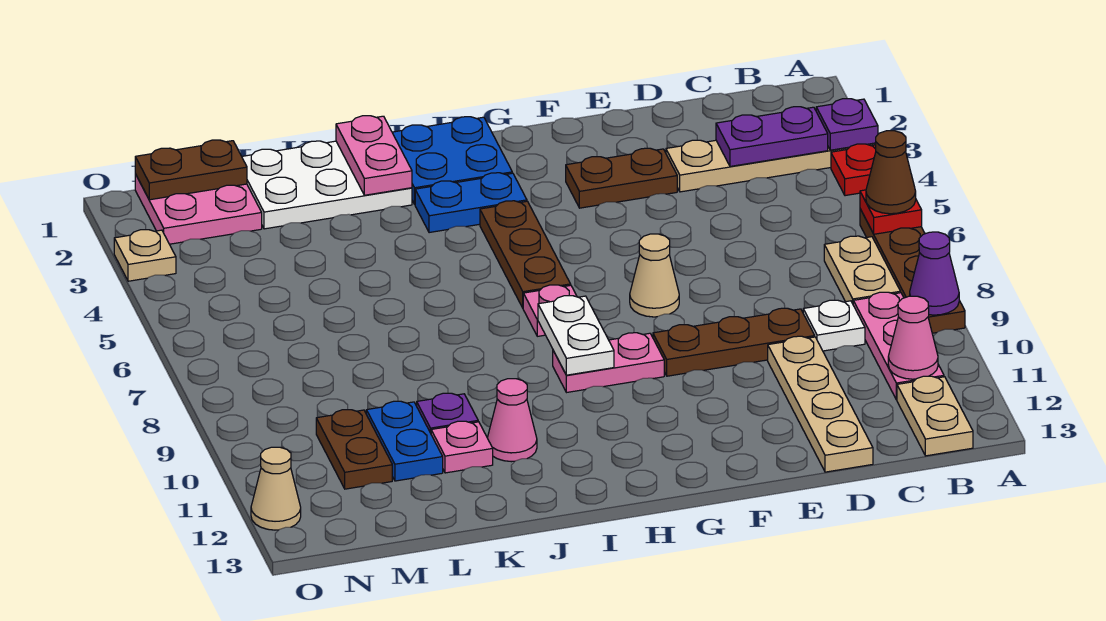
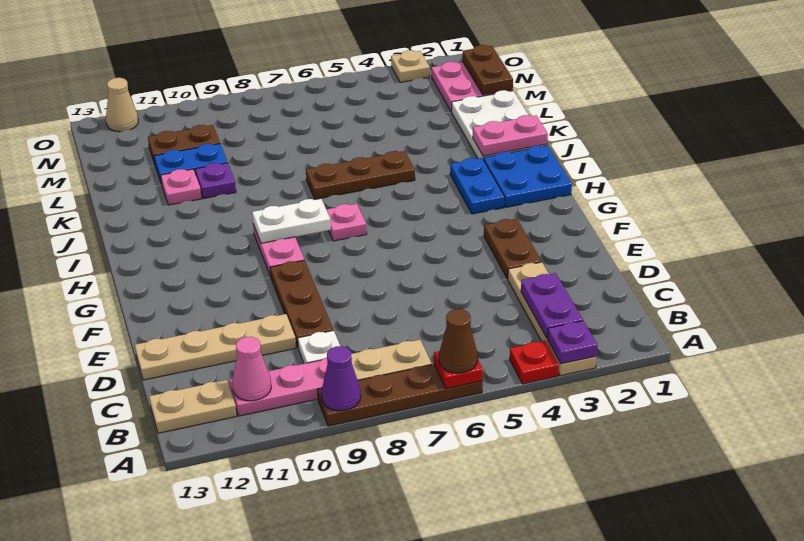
tan 1x1 cone [630,234,679,317] -> none
brown 1x3 plate [480,201,571,308] -> brown 1x3 plate moved to [306,151,415,199]
pink 1x1 cone [488,379,537,462] -> none

